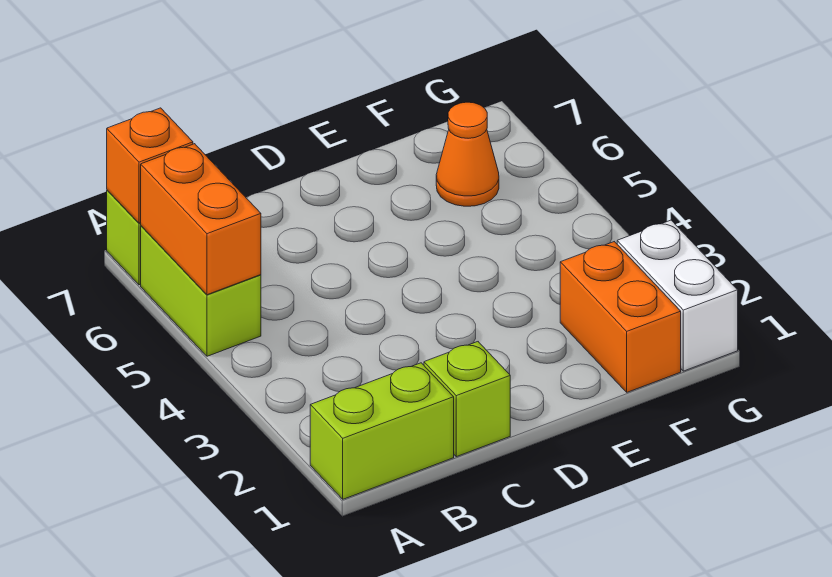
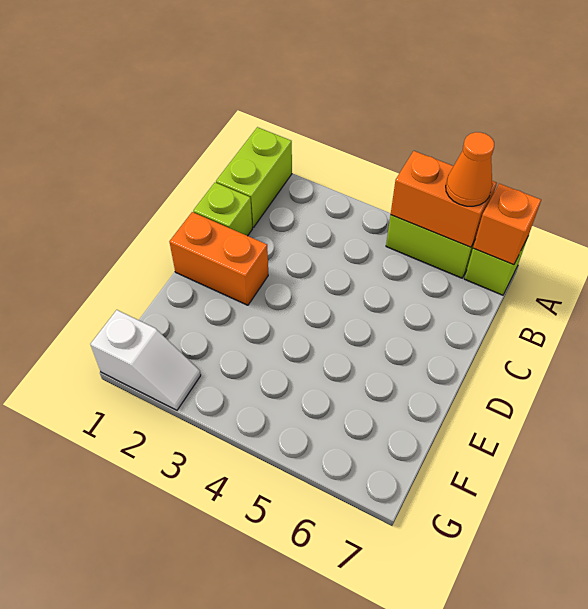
orange 1x2 brick [560,242,681,392] -> orange 1x2 brick moved to [169,212,268,305]
orange 1x1 cone [436,102,499,206] -> orange 1x1 cone moved to [446,132,494,206]
white 1x2 brick [617,220,738,371] -> white 1x2 slope [91,310,201,410]

